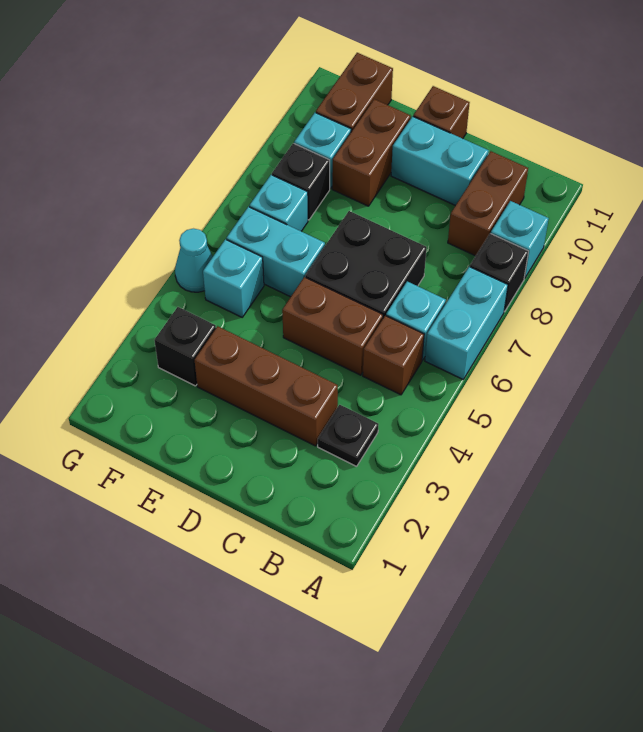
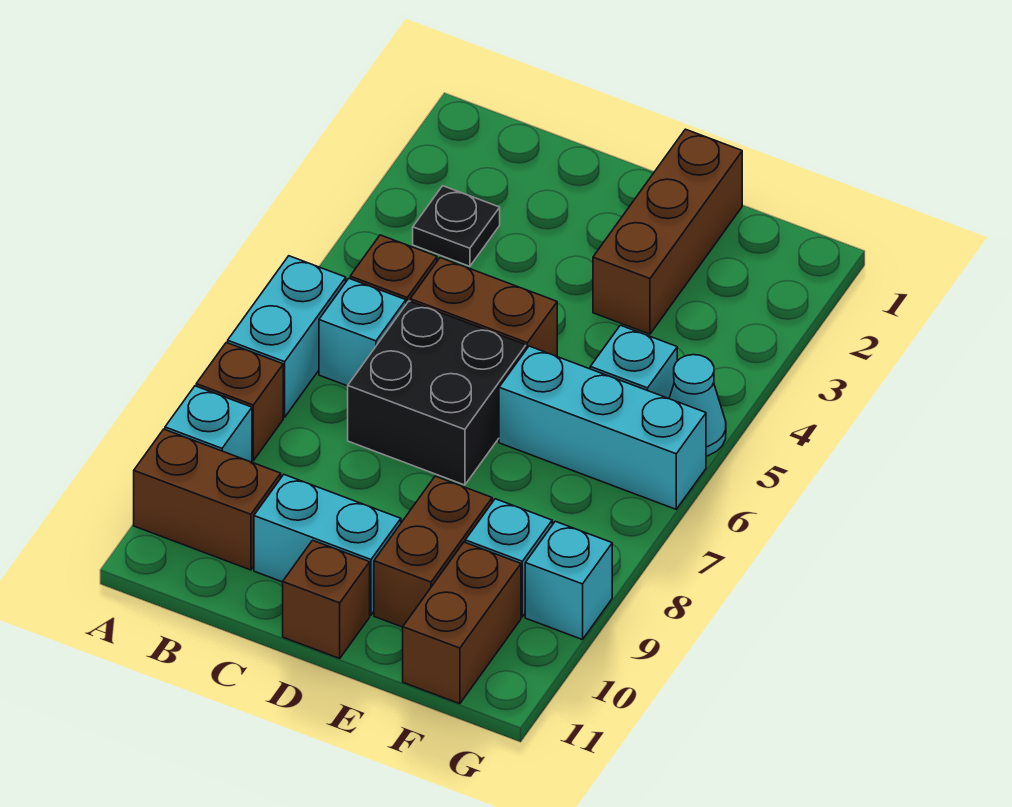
black 1x1 brick [470,233,529,312] -> brown 1x1 brick [196,343,283,460]
brown 1x2 brick [448,151,528,256] -> brown 1x2 brick turned to [134,429,281,570]
brown 1x3 brick [195,326,338,446] -> brown 1x3 brick turned to [593,129,742,334]
cyan 1x2 brick [226,207,325,297] -> cyan 1x3 brick [499,346,706,509]
black 1x1 brick [154,307,216,386] -> none
cyan 1x1 brick [249,175,308,231] -> cyan 1x1 brick moved to [525,521,612,640]
black 1x1 brick [272,143,330,220] -> none

